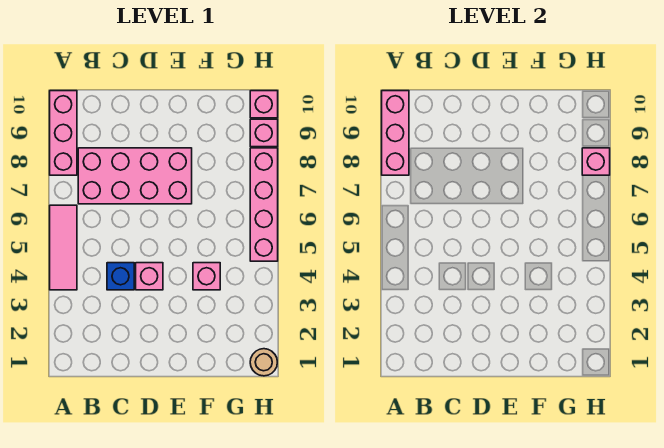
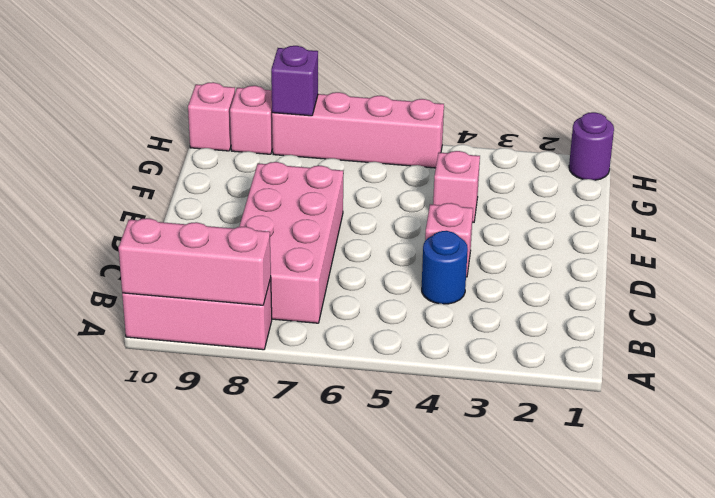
pink 1x3 tile [50,205,77,290] -> none
blue 1x1 brick [107,263,134,290] -> blue 1x1 round brick [422,231,468,304]
tan 1x1 round brick [250,349,277,376] -> purple 1x1 round brick [569,112,614,180]
pink 1x1 brick [582,148,610,175] -> purple 1x1 brick [271,46,318,116]

